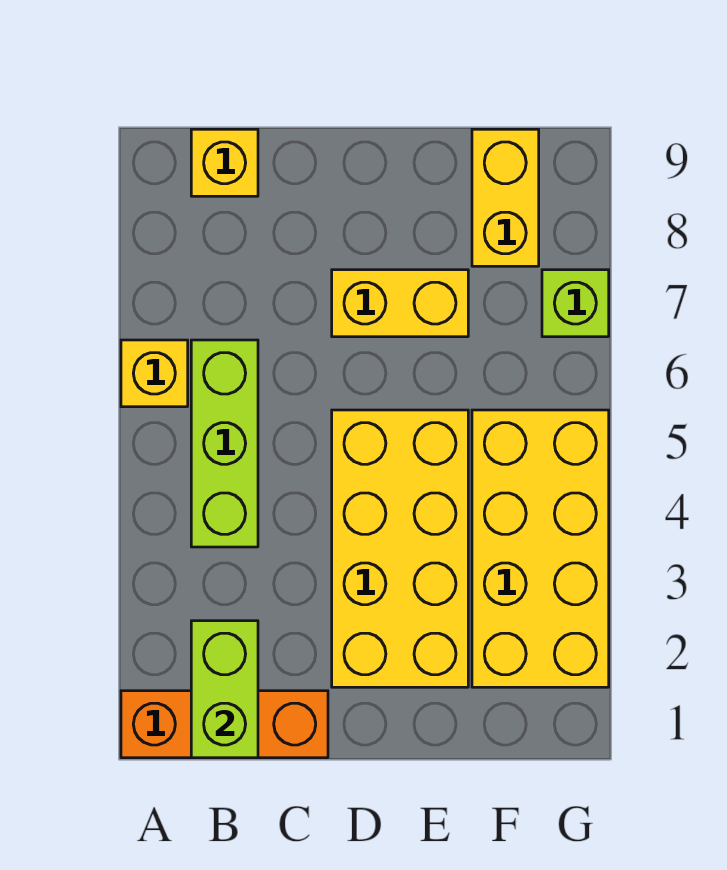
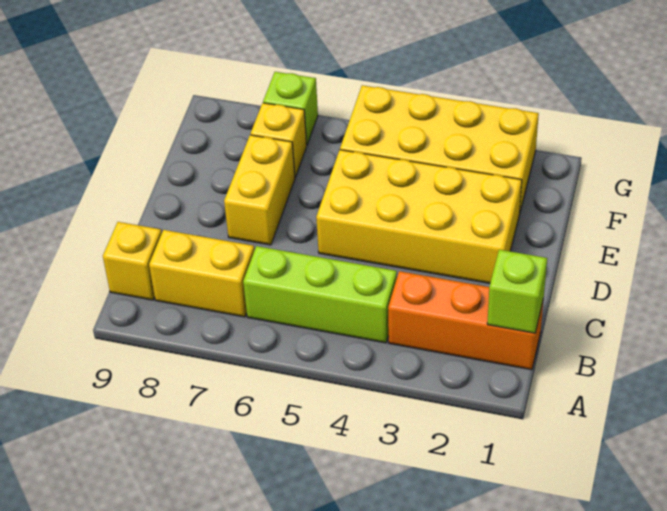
orange 1x3 brick [121,691,328,758] -> orange 1x3 brick turned to [388,271,544,370]
yellow 1x1 brick [121,340,188,407] -> yellow 1x1 brick moved to [251,103,307,177]
lime 1x2 brick [191,621,258,758] -> lime 1x1 brick [487,250,547,333]
yellow 1x2 brick [472,129,539,266] -> yellow 1x2 brick moved to [149,230,254,317]

